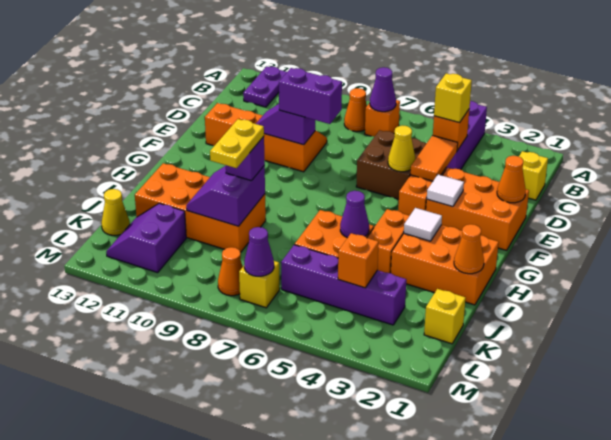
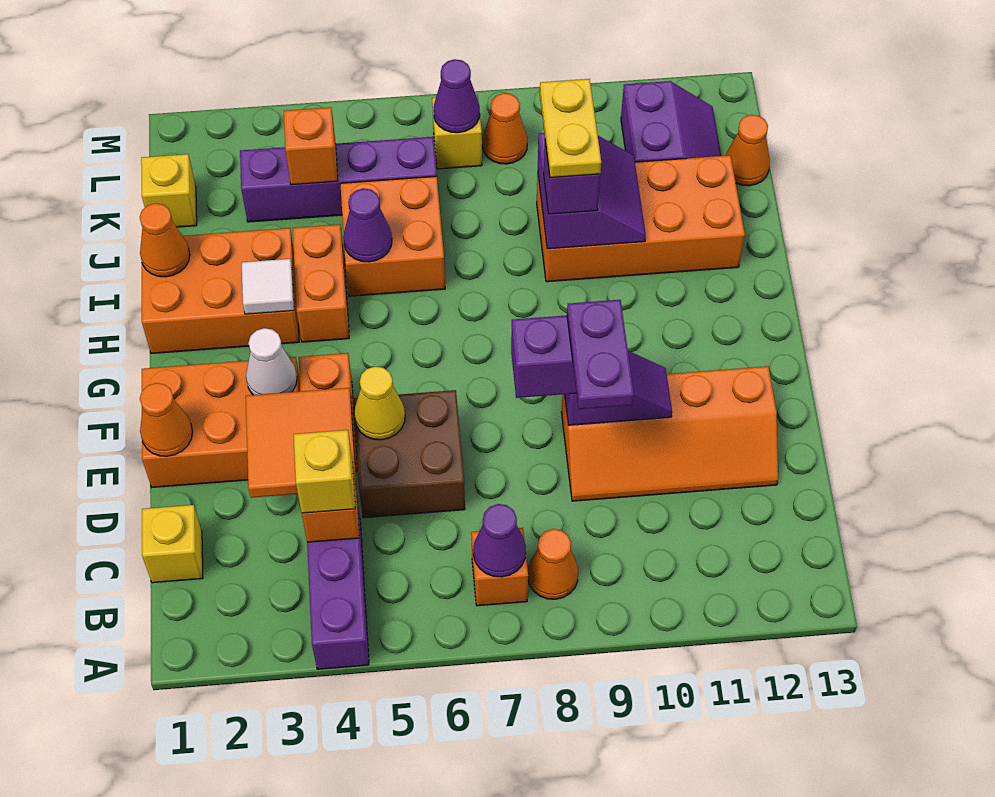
purple 1x2 plate [243,66,287,107] -> purple 1x2 plate moved to [567,300,634,409]
orange 1x2 tile [410,135,458,181] -> orange 2x2 tile [246,388,356,498]
white 1x1 tile [427,175,464,207] -> white 1x1 cone [246,328,297,395]
yellow 1x1 cone [102,189,130,235] -> orange 1x1 cone [726,115,770,186]

